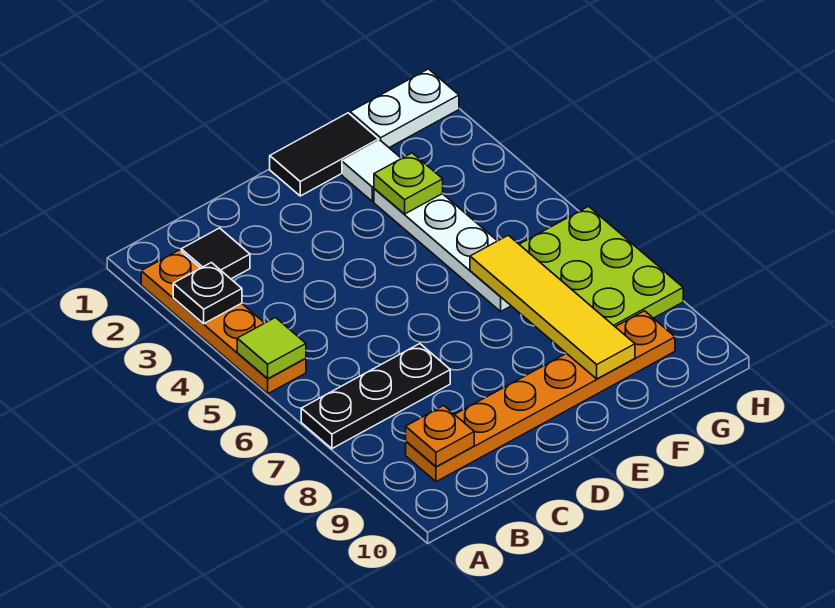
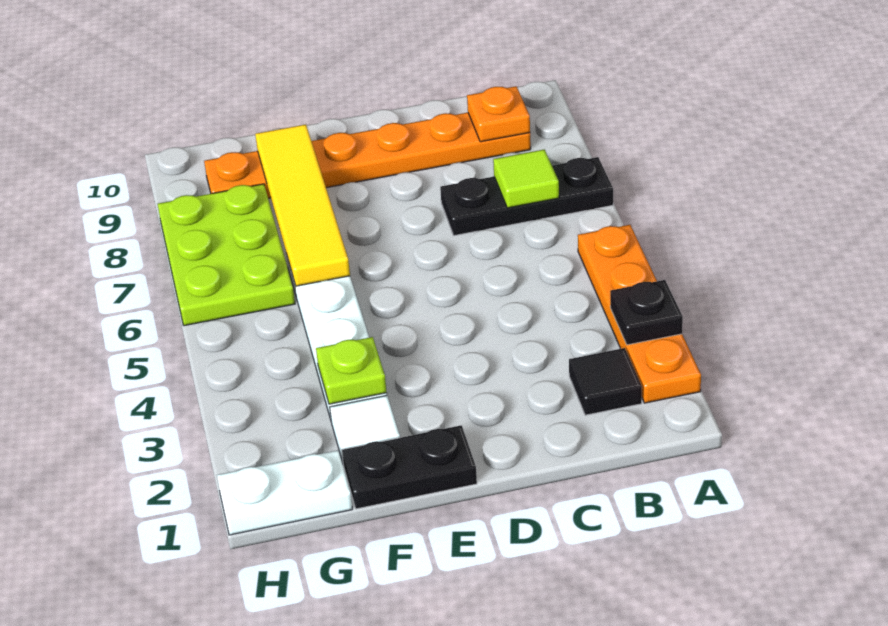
lime 1x1 tile [237,318,306,379] -> lime 1x1 tile moved to [493,150,559,208]
black 1x2 tile [270,113,379,196] -> black 1x2 plate [342,425,477,509]

